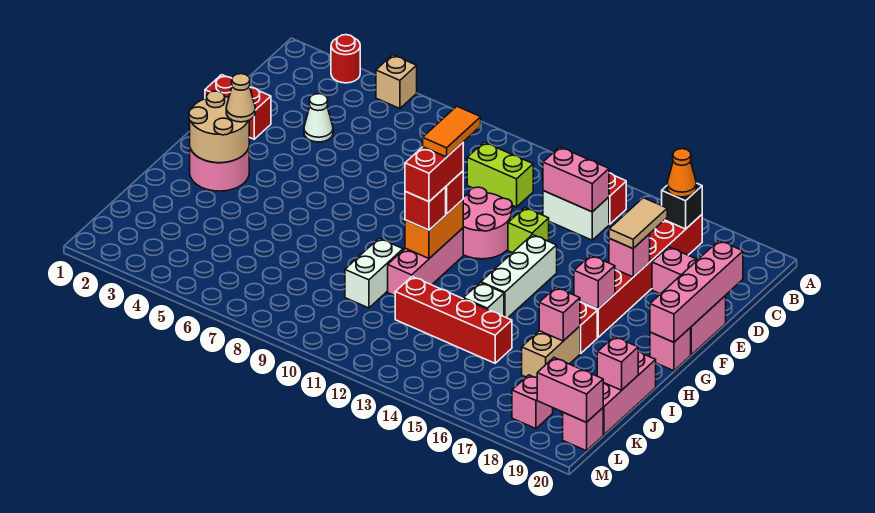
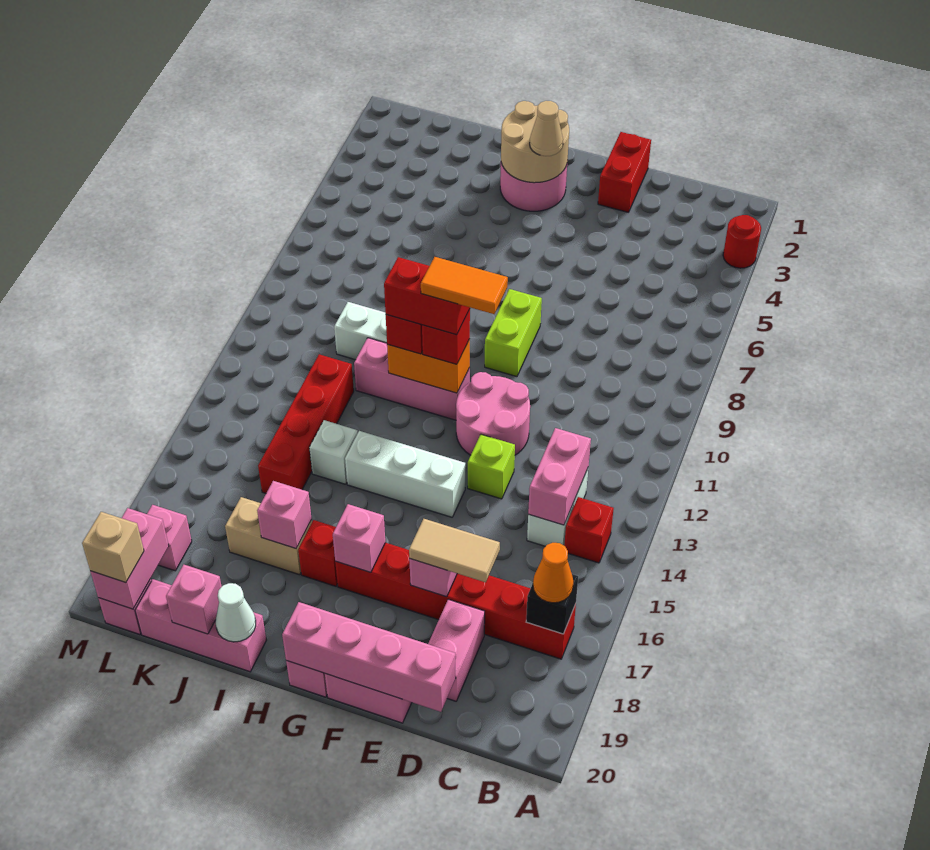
tan 1x1 brick [376,55,417,109] -> tan 1x1 brick moved to [82,512,144,583]
lime 1x2 brick [467,142,533,207] -> lime 1x2 brick moved to [485,289,542,377]
white 1x1 cone [304,94,333,142] -> white 1x1 cone moved to [216,583,256,642]

